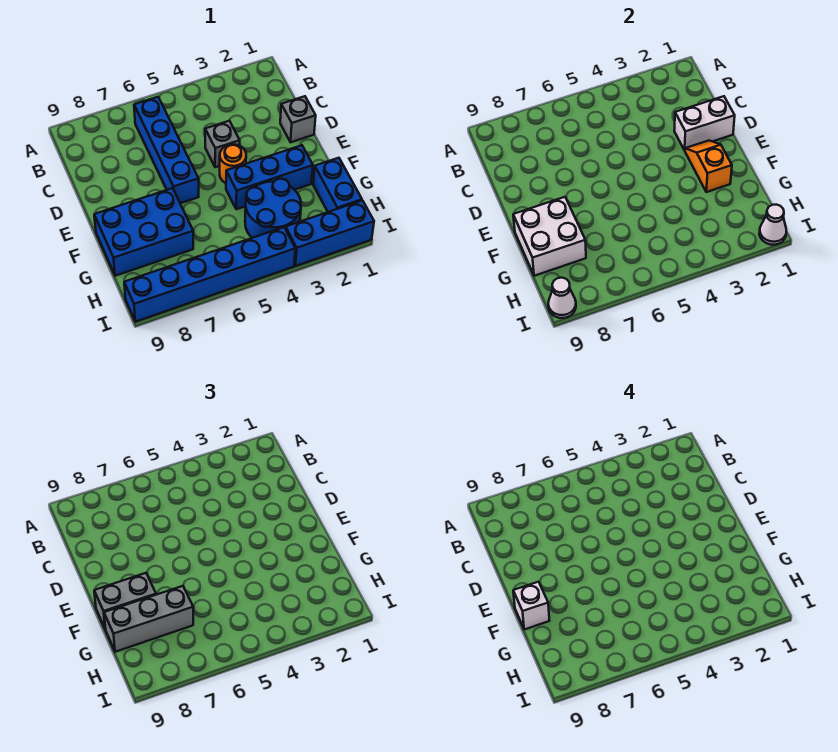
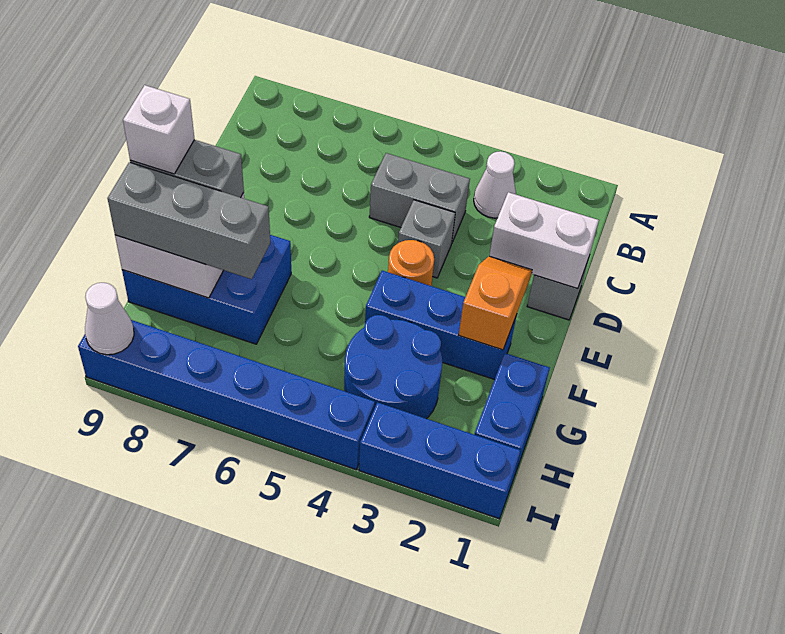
blue 1x4 brick [134,97,199,203] -> none
none -> grey 1x2 brick [369,153,470,242]
white 1x1 cone [759,205,786,245] -> white 1x1 cone moved to [474,151,516,218]

